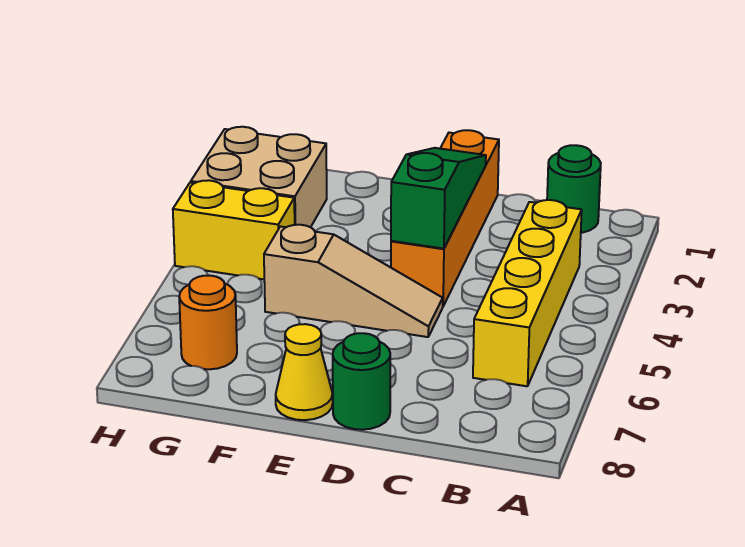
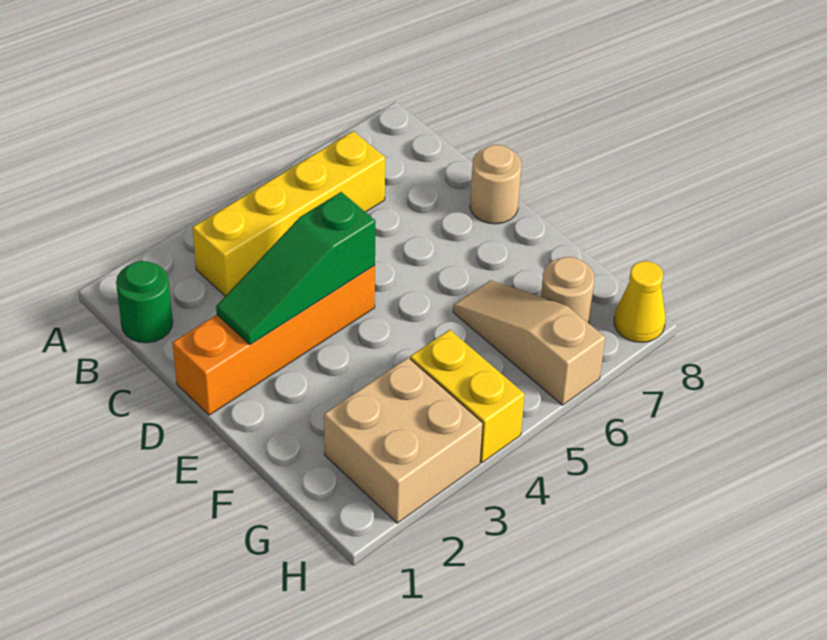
tan 1x3 slope [264,225,443,337] -> tan 1x3 slope moved to [453,280,605,405]
green 1x1 round brick [333,333,390,430] -> tan 1x1 round brick [470,145,522,224]
yellow 1x1 cone [276,324,333,420] -> yellow 1x1 cone moved to [614,261,666,342]
orange 1x1 round brick [179,275,237,369] -> tan 1x1 round brick [541,257,594,323]

